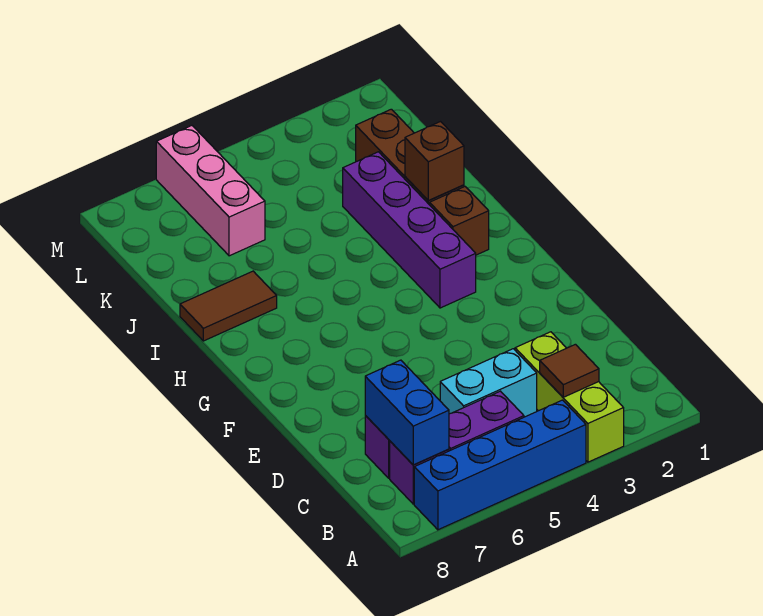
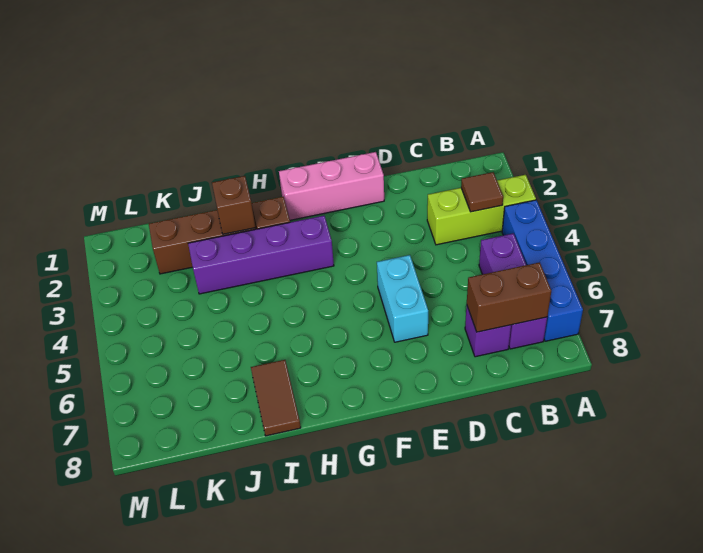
blue 1x2 brick [365,360,449,465] -> brown 1x2 brick [467,262,551,332]
cyan 1x2 brick [440,349,537,417] -> cyan 1x2 brick moved to [377,255,428,342]
pink 1x3 brick [156,126,265,256] -> pink 1x3 brick moved to [279,152,384,220]

